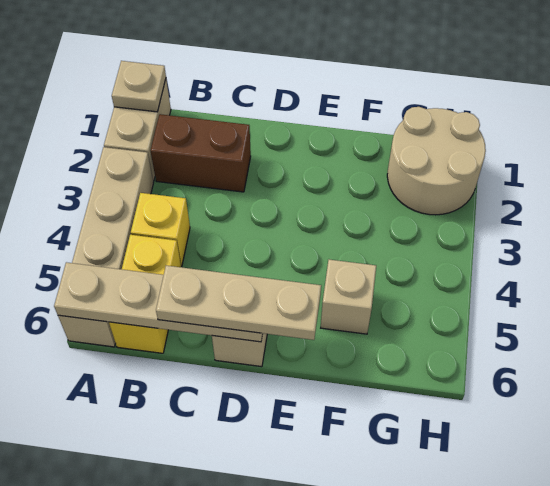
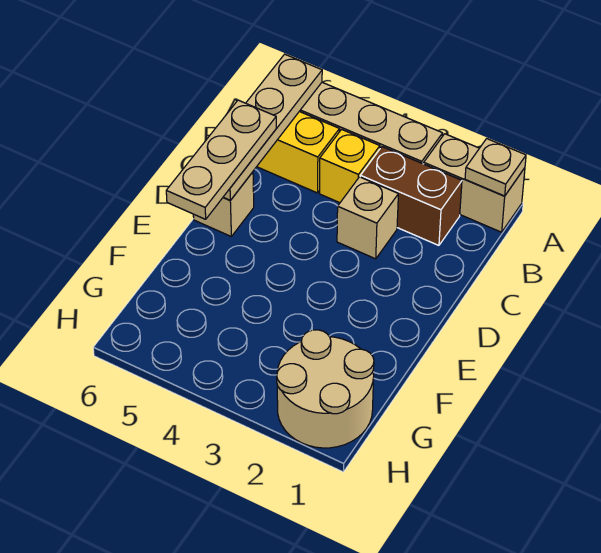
brown 1x2 brick [151,114,251,192] -> brown 1x2 brick turned to [360,147,462,245]
tan 1x1 brick [321,260,376,334] -> tan 1x1 brick moved to [337,177,398,259]

